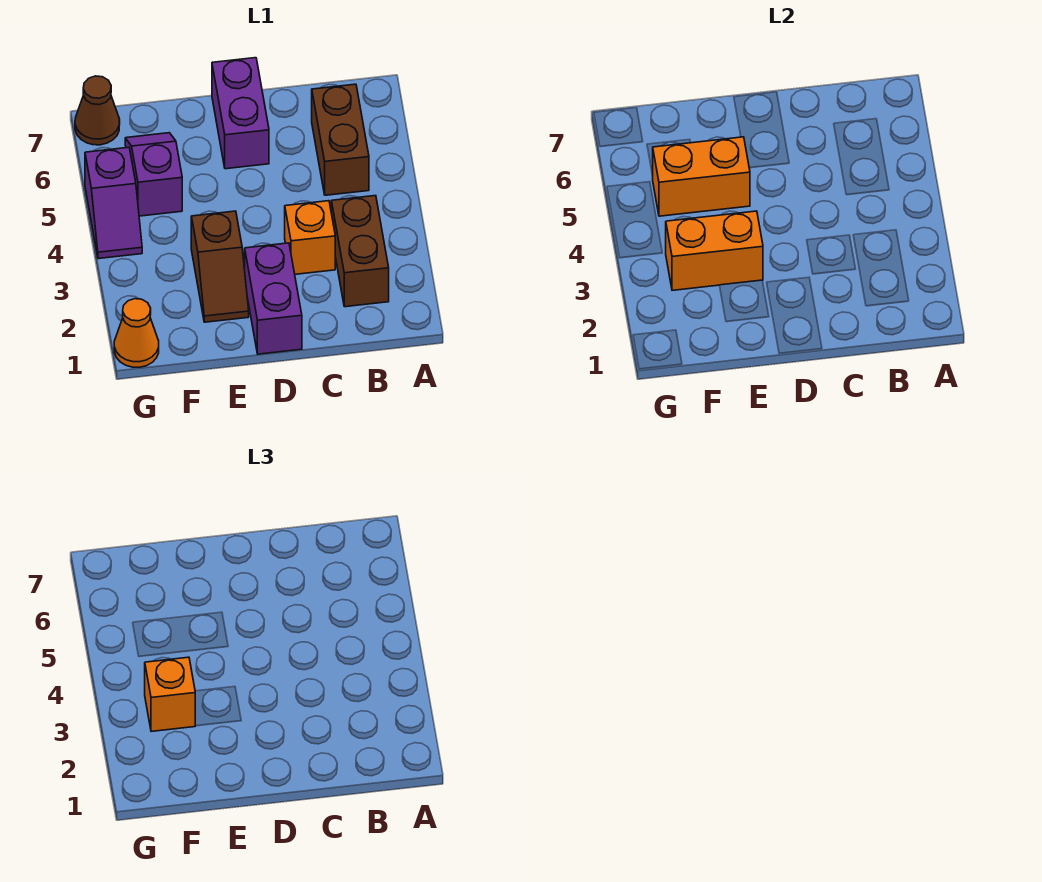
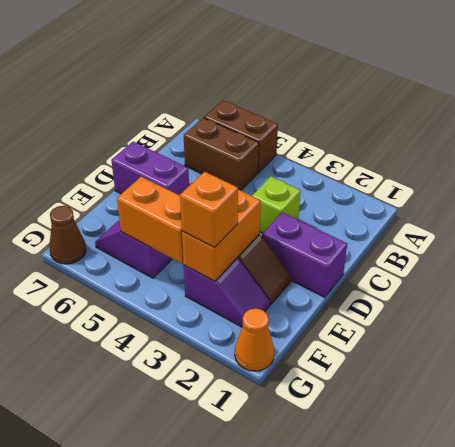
brown 1x2 brick [331,196,389,307] -> brown 1x2 brick moved to [204,101,278,173]
orange 1x1 brick [285,201,335,274] -> lime 1x1 brick [252,177,301,233]
orange 1x2 brick [653,137,750,216] -> orange 1x2 brick turned to [117,177,184,264]
purple 1x2 slope [85,147,142,259] -> purple 1x2 slope moved to [184,258,270,327]

